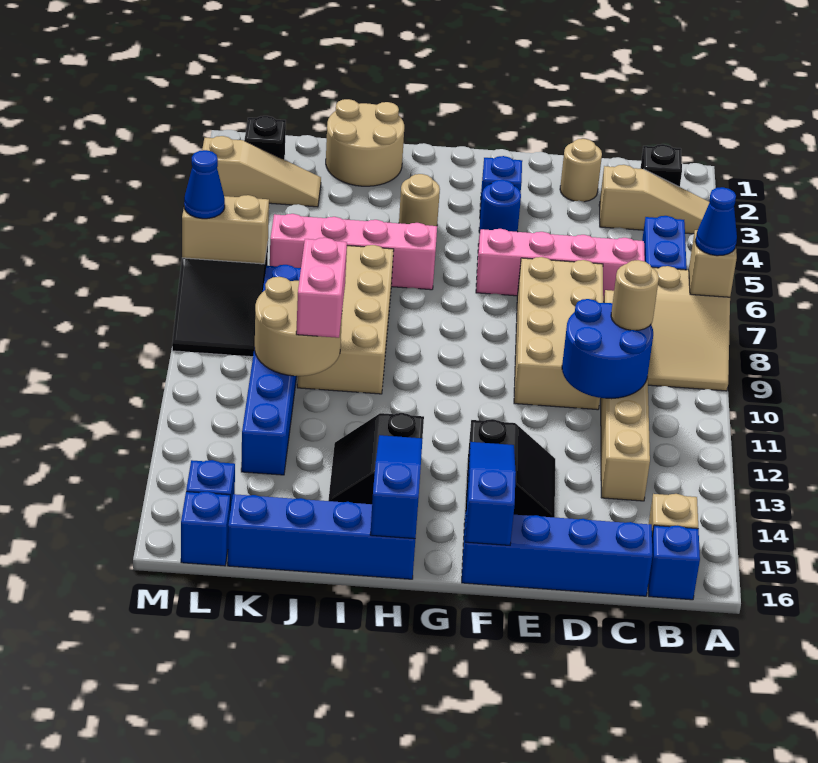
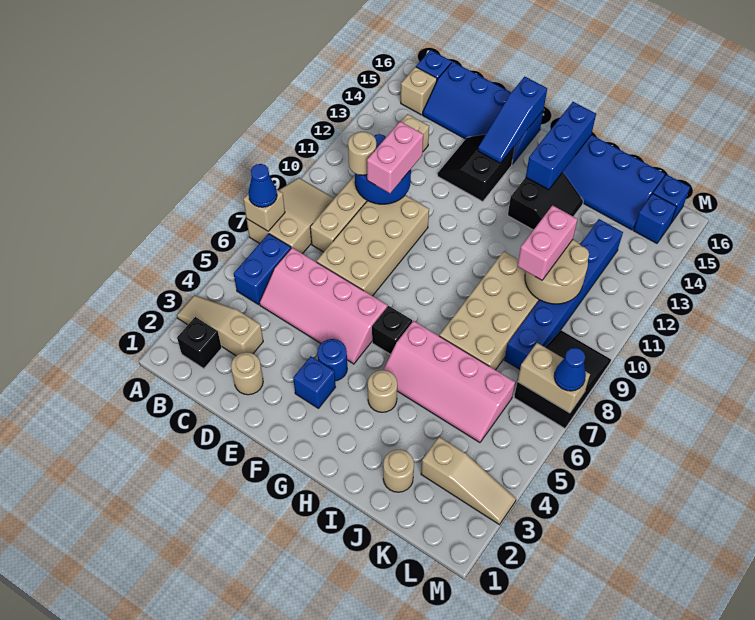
none -> pink 1x2 brick [367,121,423,193]
blue 1x3 slope [370,435,423,539] -> blue 1x3 brick [526,102,596,190]
tan 2x2 round brick [326,99,404,186] -> tan 1x1 round brick [383,450,414,492]
tan 1x3 slope [202,136,321,207] -> tan 1x3 slope turned to [421,437,516,525]
black 1x1 brick [245,116,286,160] -> black 1x1 brick moved to [372,306,412,355]

